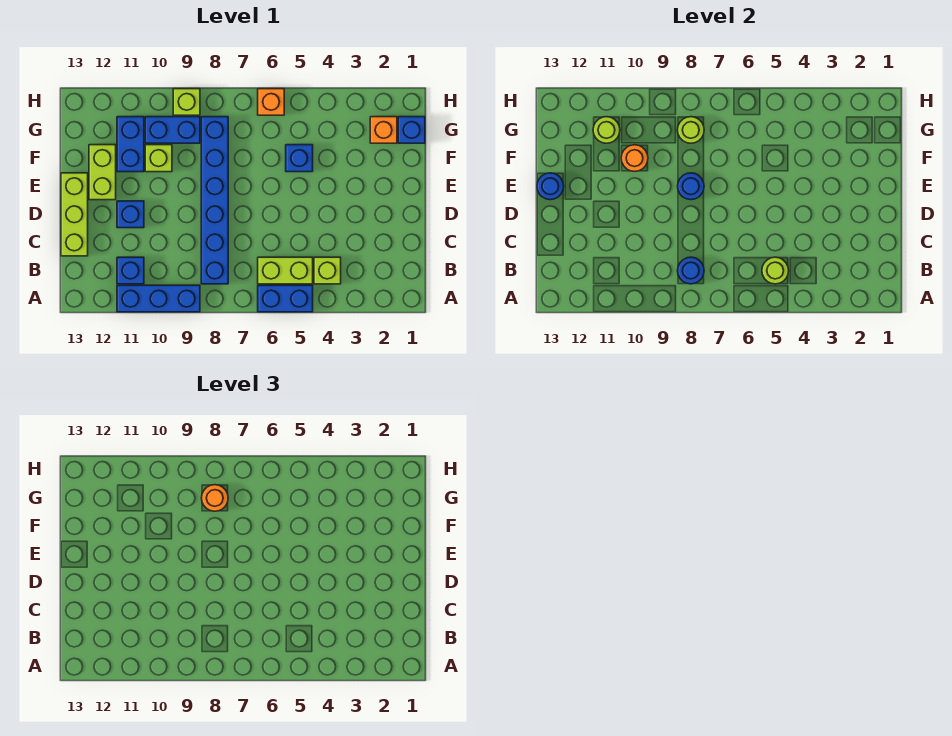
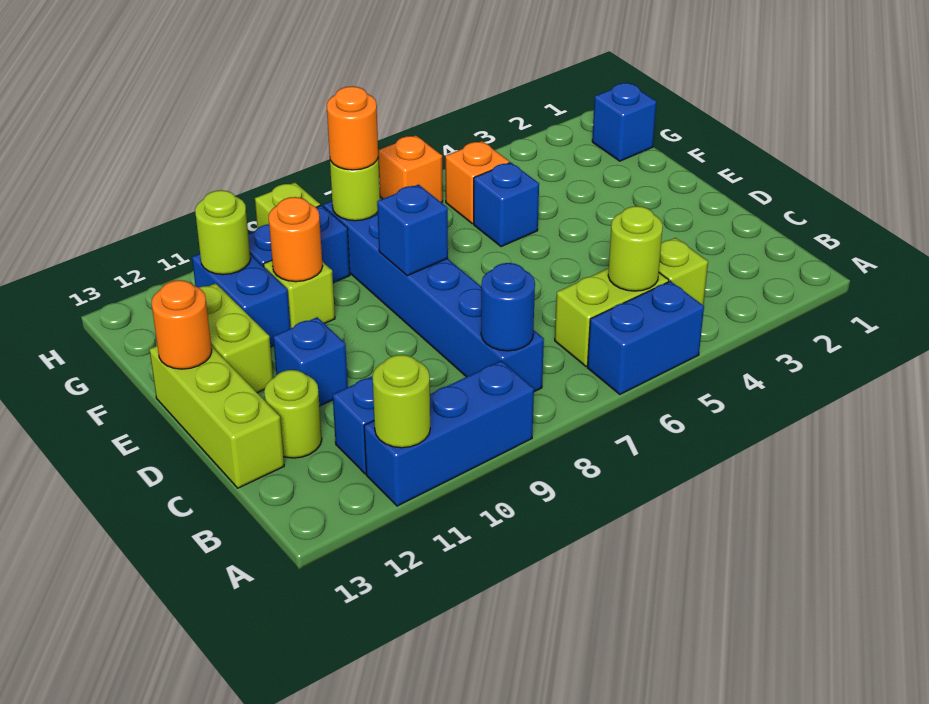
none -> lime 1x1 round brick [373,355,430,448]
none -> lime 1x1 round brick [264,370,322,458]
blue 1x1 round brick [678,173,704,200] -> blue 1x1 brick [377,185,448,276]
blue 1x1 round brick [537,173,564,200] -> orange 1x1 round brick [152,280,212,369]
orange 1x1 brick [370,117,397,143] -> orange 1x1 brick moved to [445,141,510,224]

